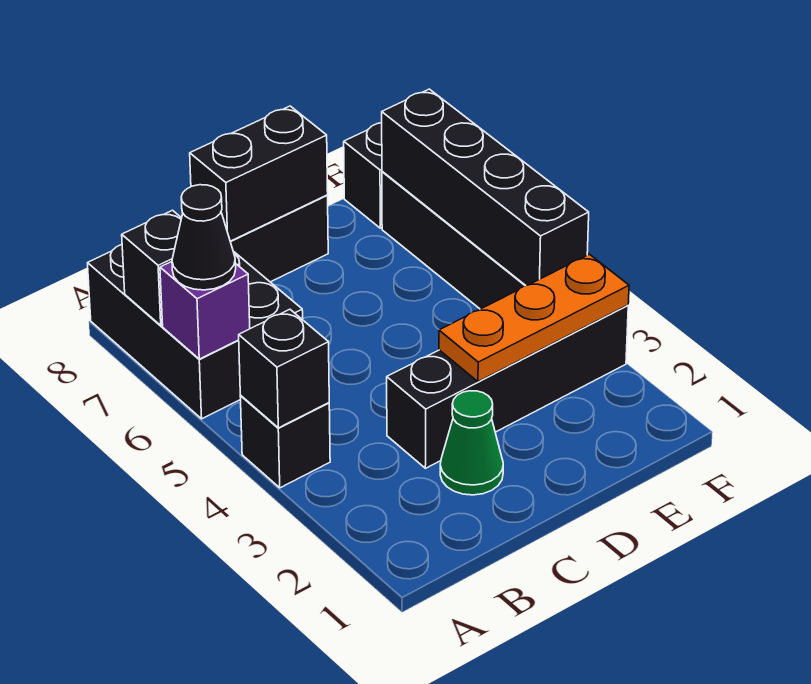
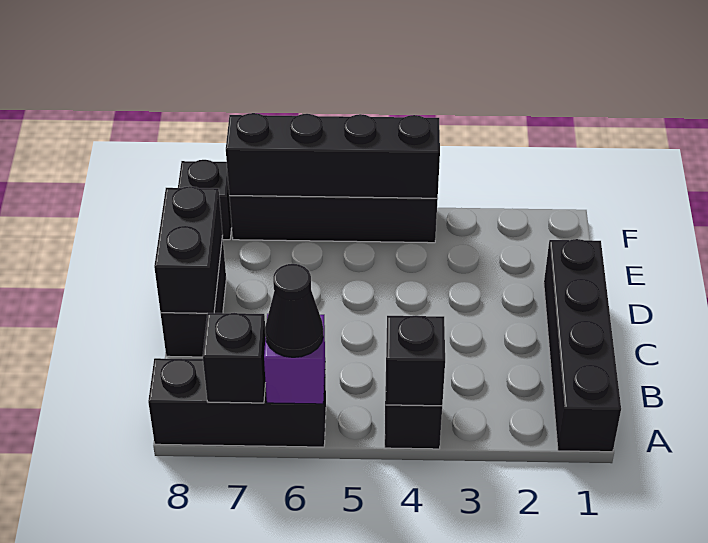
black 2x3 brick [88,245,303,419] -> black 1x3 brick [148,358,326,447]
green 1x1 cone [440,391,503,495] -> none
black 1x4 brick [387,305,628,468] -> black 1x4 brick moved to [544,239,621,452]
orange 1x3 plate [439,254,629,382] -> none

